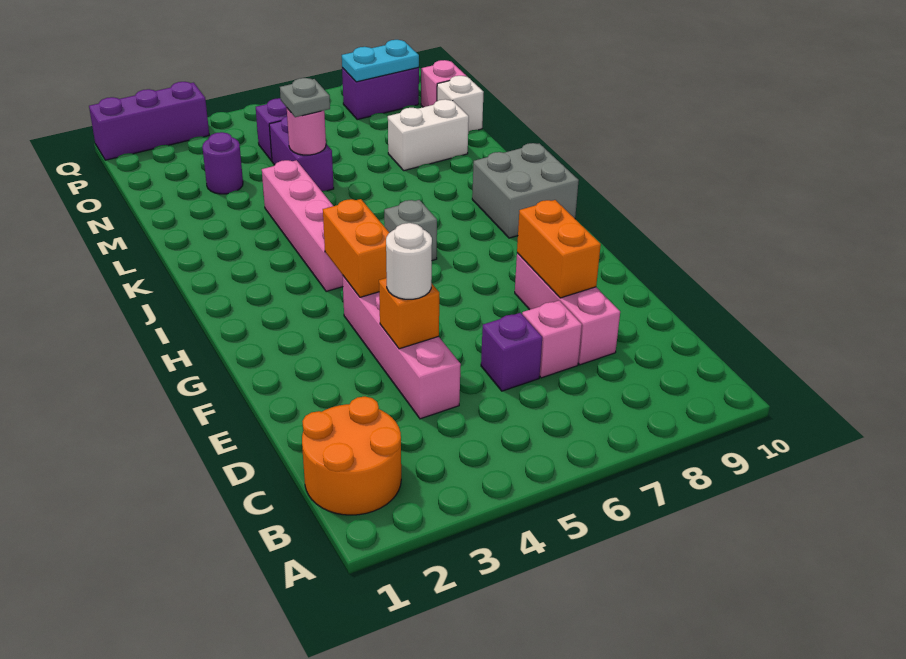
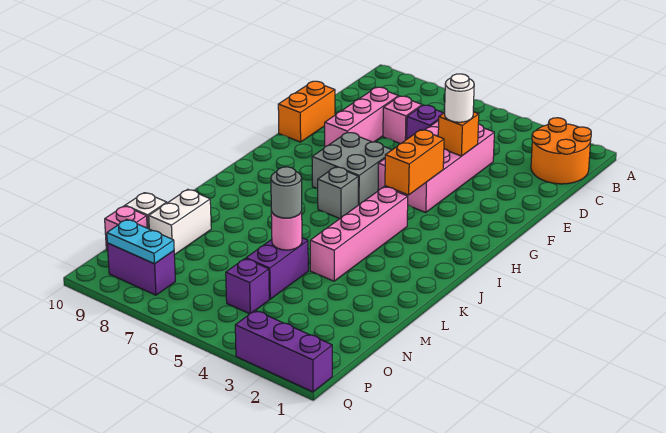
pink 1x4 brick [343,276,461,419] -> pink 2x4 brick [378,120,494,212]
orange 1x2 brick [517,200,601,298] -> orange 1x2 brick moved to [278,81,335,142]
grey 2x2 brick [472,143,579,238] -> grey 2x2 brick moved to [312,132,391,205]
grey 1x1 plate [280,78,330,117] -> grey 1x1 round brick [271,167,302,218]
white 1x2 brick [388,99,469,171] -> white 1x2 brick turned to [149,189,211,255]
purple 1x1 round brick [202,132,243,194] -> none

